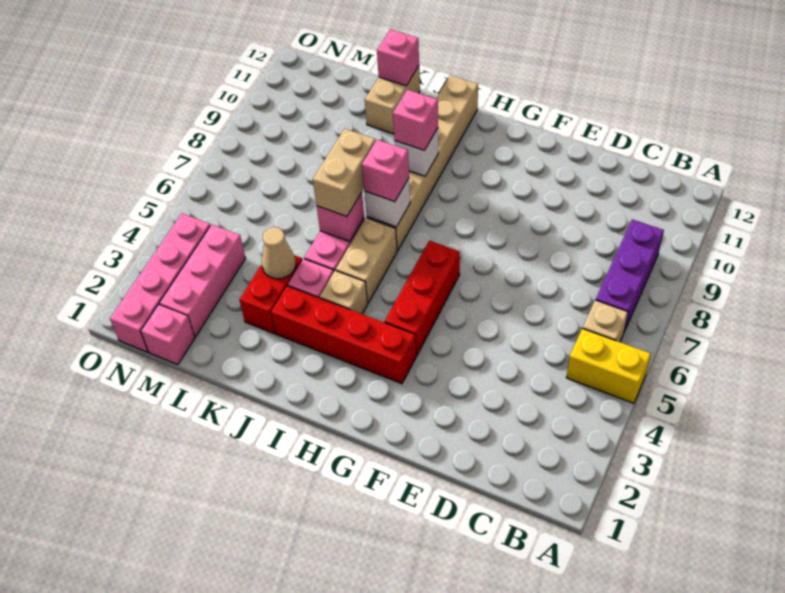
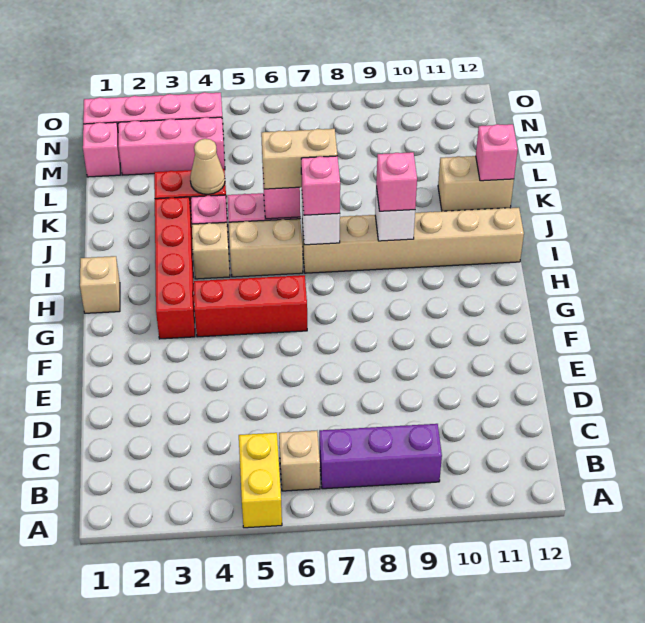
none -> tan 1x1 brick [80,256,120,313]

